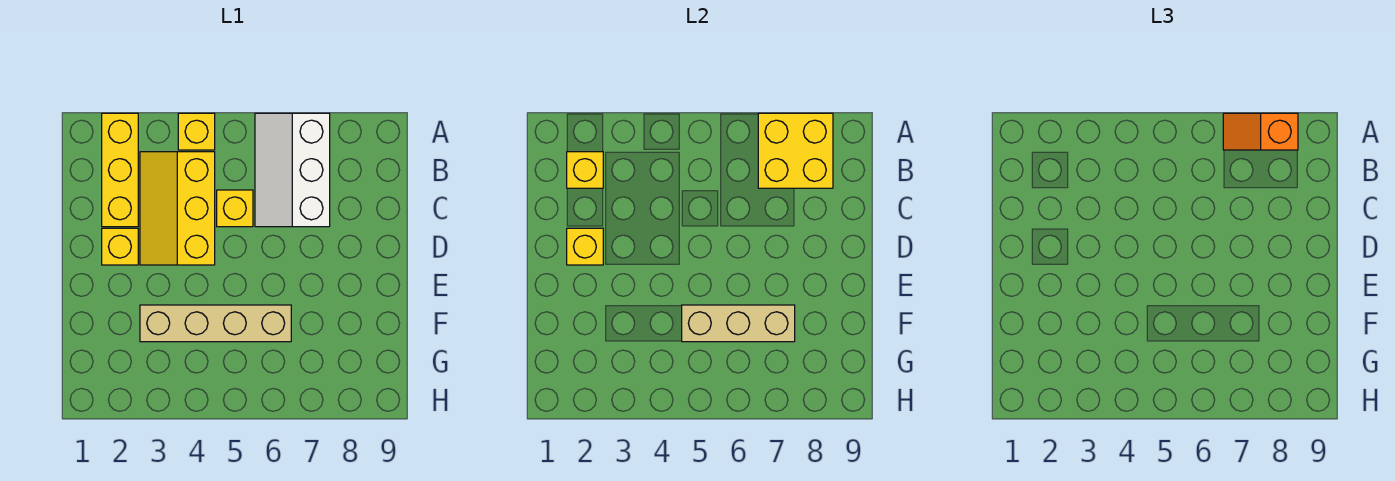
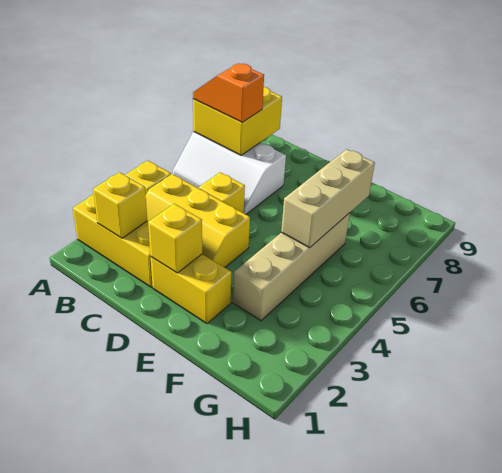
orange 1x2 slope [1223,113,1298,150] -> orange 1x2 slope turned to [193,63,264,122]
yellow 1x1 brick [102,228,138,265] -> yellow 1x2 brick [151,254,232,324]

